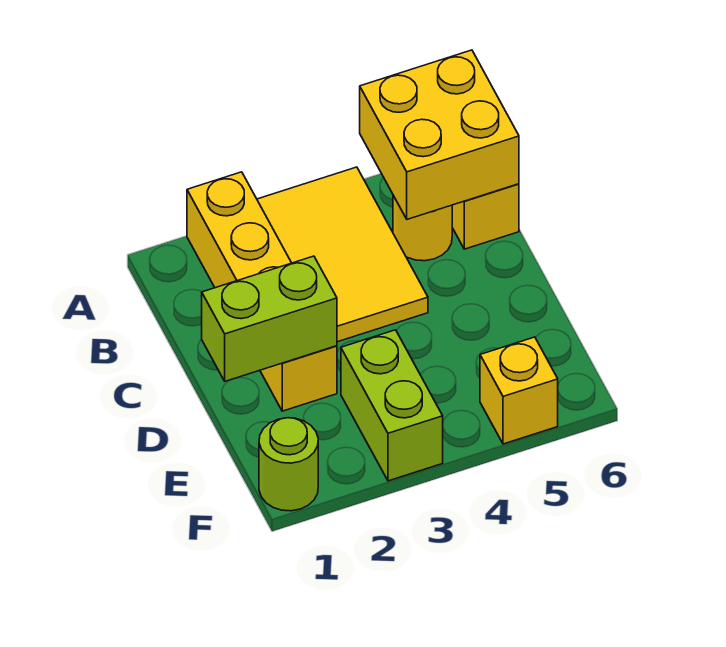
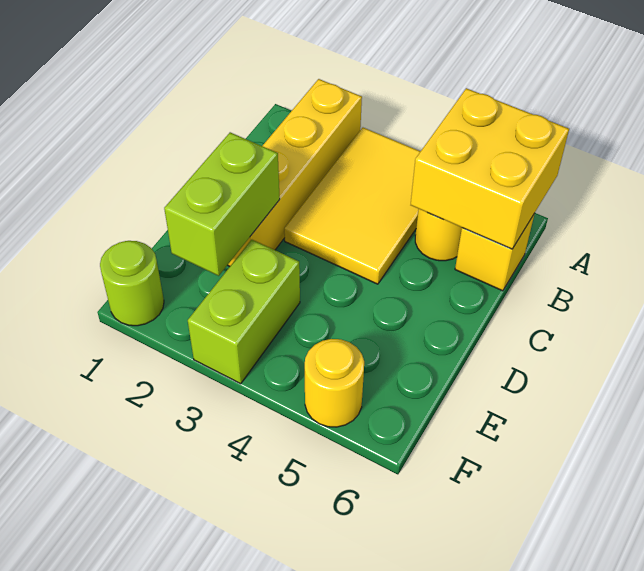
lime 1x2 brick [202,256,337,381] -> lime 1x2 brick turned to [164,132,280,276]
yellow 1x1 brick [480,337,558,444] -> yellow 1x1 round brick [305,339,364,427]

